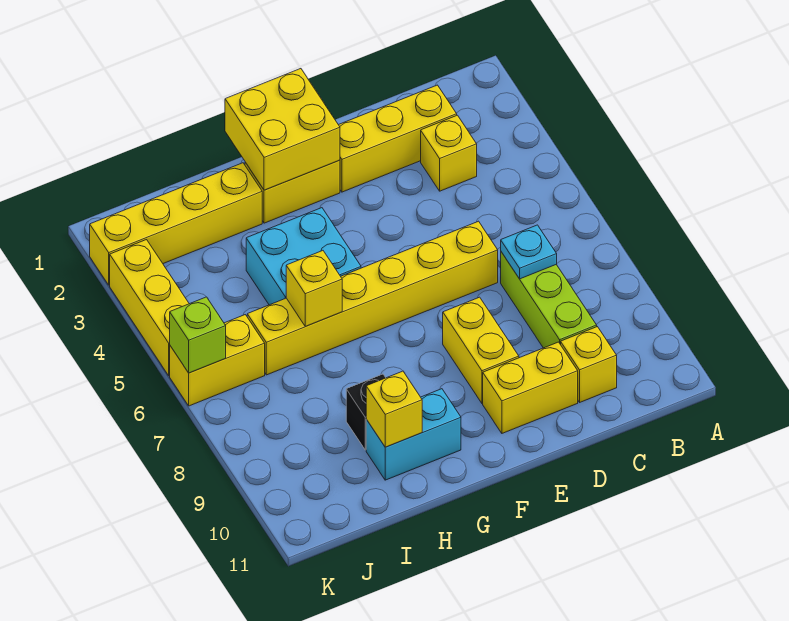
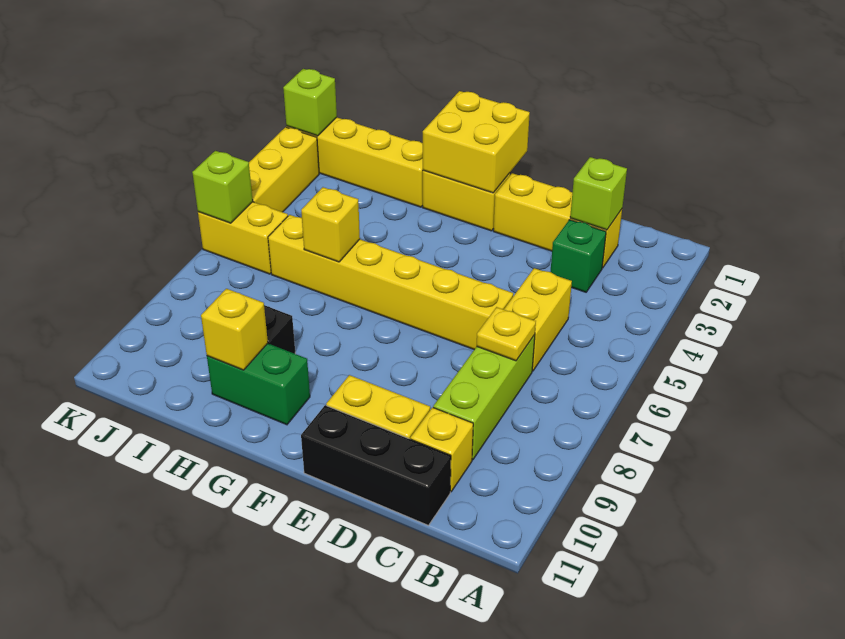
none -> lime 1x1 brick [570,157,627,230]
yellow 1x1 brick [421,115,477,191] -> green 1x1 brick [551,220,606,292]
cyan 1x1 plate [501,225,557,279] -> yellow 1x1 plate [477,307,536,361]
none -> black 1x3 brick [301,405,451,525]
yellow 1x2 brick [443,297,519,403] -> yellow 1x2 brick moved to [504,268,572,371]
cyan 2x2 brick [246,208,361,305] -> none
cyan 1x2 brick [366,389,461,480] -> green 1x2 brick [207,343,310,425]
none -> lime 1x1 brick [283,69,337,136]

